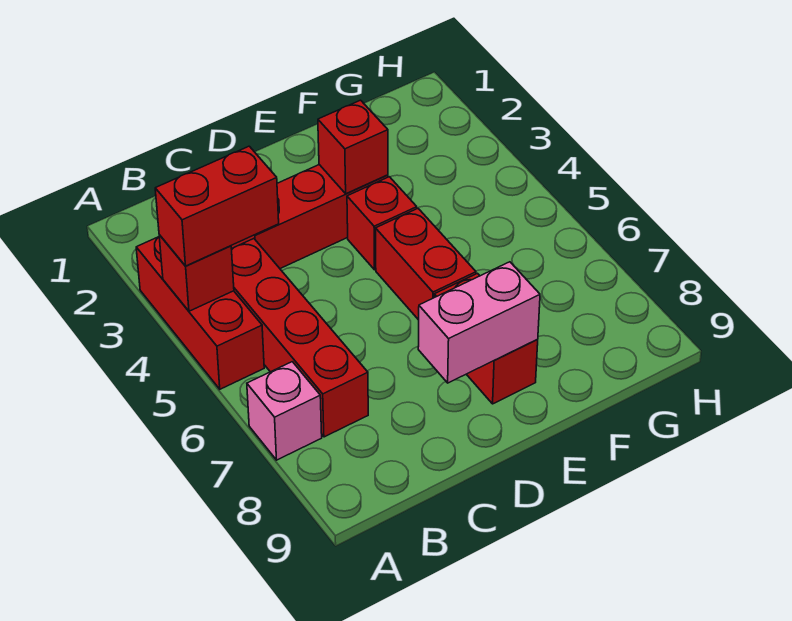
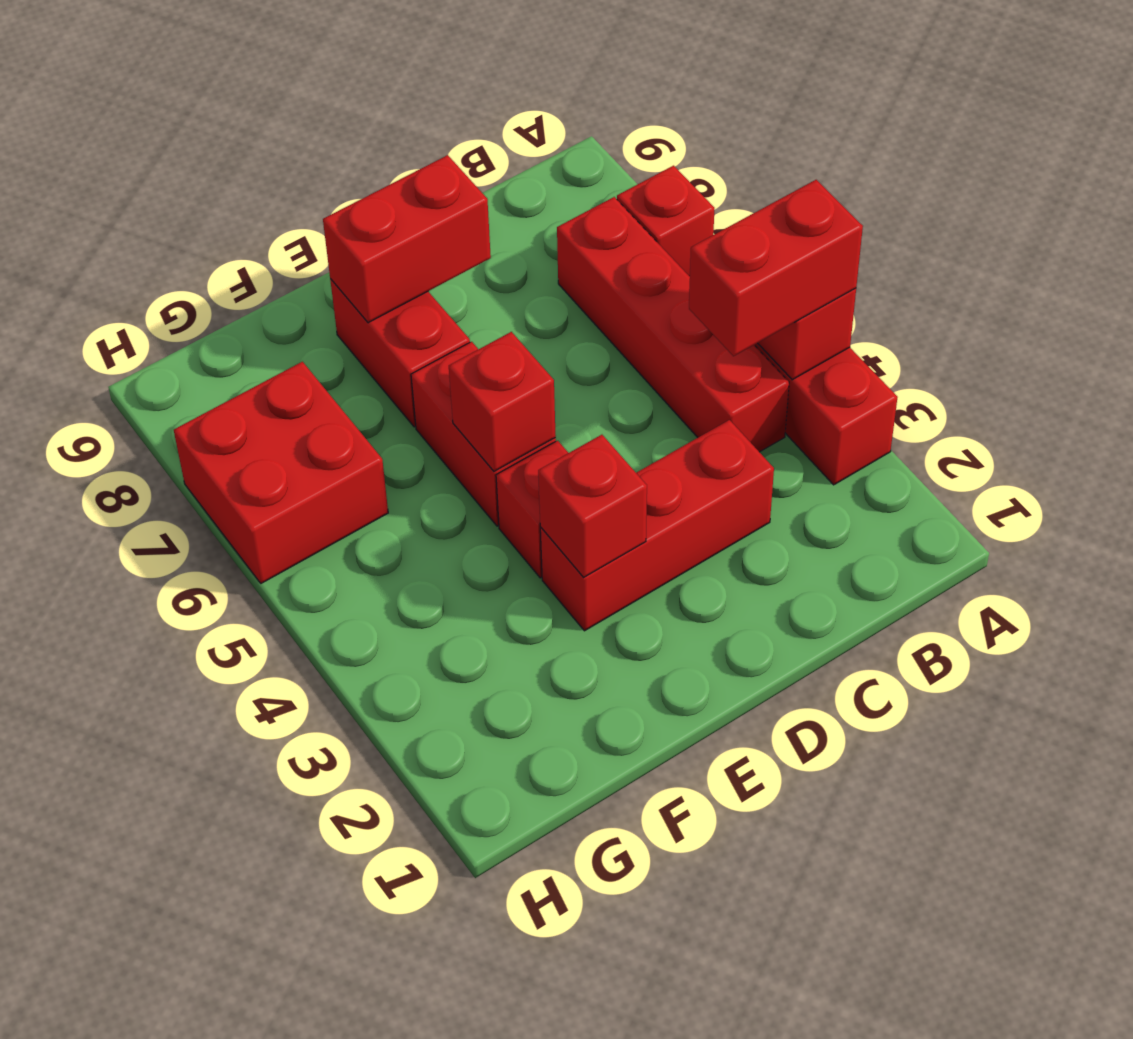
pink 1x1 brick [247,362,322,460] -> red 1x1 brick [617,166,714,276]
pink 1x2 brick [418,262,540,383] -> red 1x2 brick [323,155,491,323]
none -> red 1x1 brick [449,332,556,471]
none -> red 2x2 brick [174,362,388,583]

